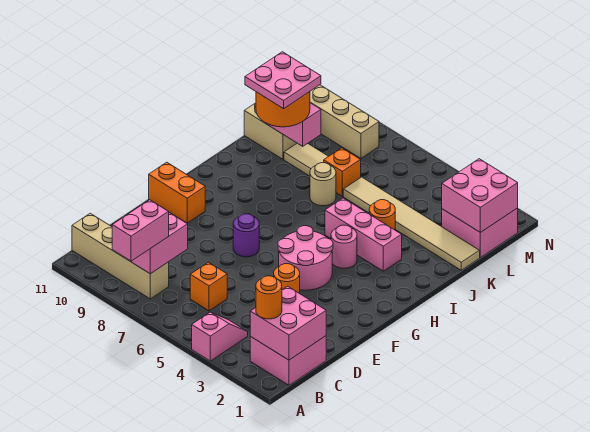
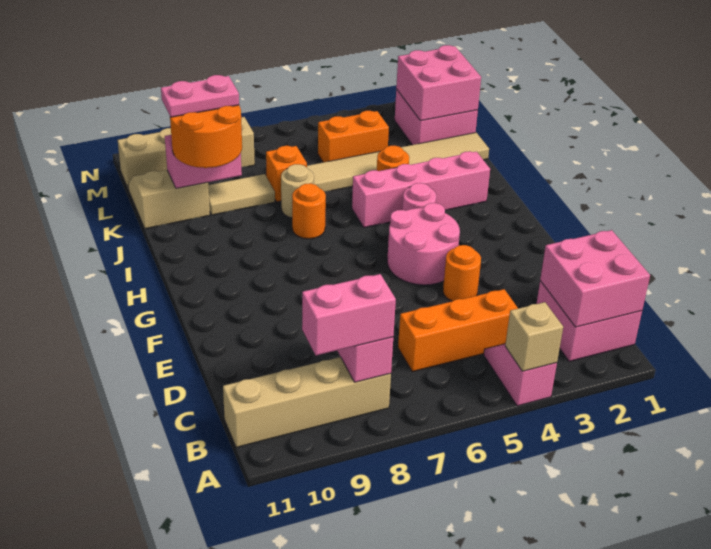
none -> tan 1x1 brick [505,302,563,371]
pink 1x2 brick [112,200,169,261] -> pink 1x2 brick turned to [302,274,396,355]
orange 1x1 round brick [256,276,282,319] -> orange 1x1 round brick moved to [292,183,326,239]
orange 1x1 brick [190,262,227,311] -> orange 1x3 brick [398,289,518,372]
purple 1x1 round brick [233,214,259,257] -> none
orange 1x2 brick [149,162,205,223] -> orange 1x2 brick moved to [318,111,389,162]
pink 1x3 brick [325,198,402,271] -> pink 1x4 brick [352,151,490,227]
pink 2x2 plate [245,52,321,109] -> pink 1x2 plate [161,75,239,117]

